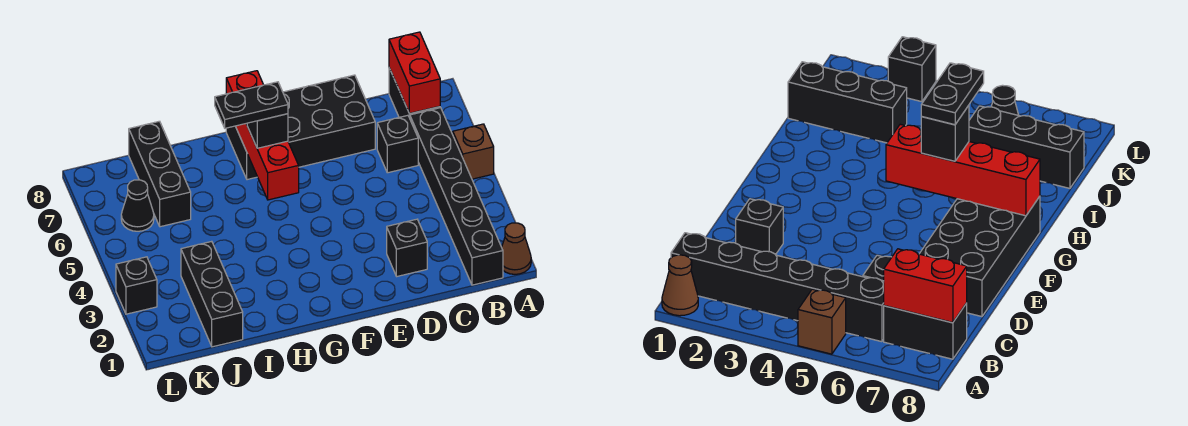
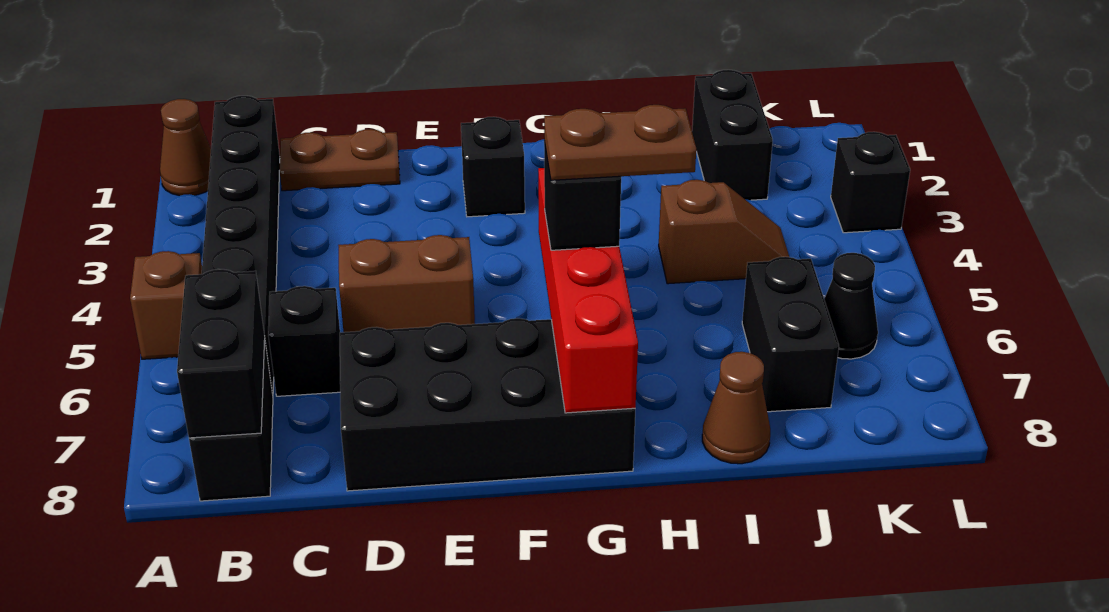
red 1x2 brick [389,32,440,113] -> black 1x2 brick [177,269,265,438]
none -> brown 1x2 plate [280,129,400,191]
black 1x1 brick [387,219,427,276] -> black 1x1 brick moved to [461,117,525,217]
none -> brown 1x2 brick [338,235,475,332]
black 1x2 plate [215,82,288,128] -> brown 1x2 plate [544,105,696,180]
none -> brown 1x2 slope [659,180,789,284]
none -> brown 1x1 cone [702,352,770,464]
black 1x3 brick [181,241,243,347] -> black 1x2 brick [692,70,773,200]
black 1x3 brick [129,121,191,227] -> black 1x2 brick [742,257,839,412]

